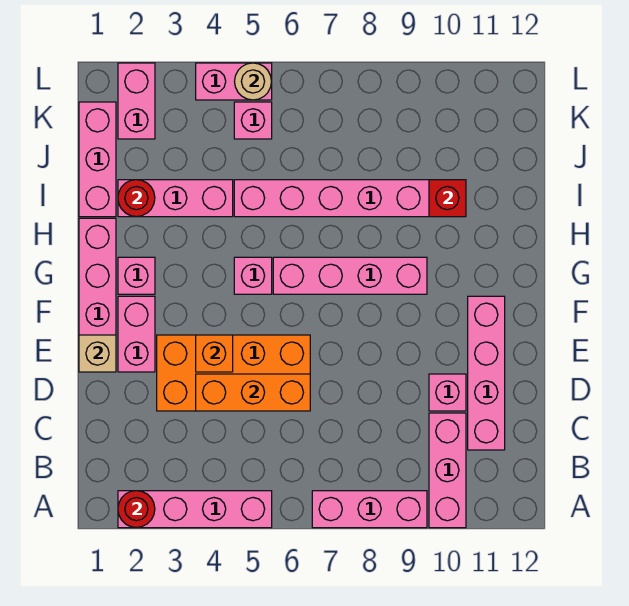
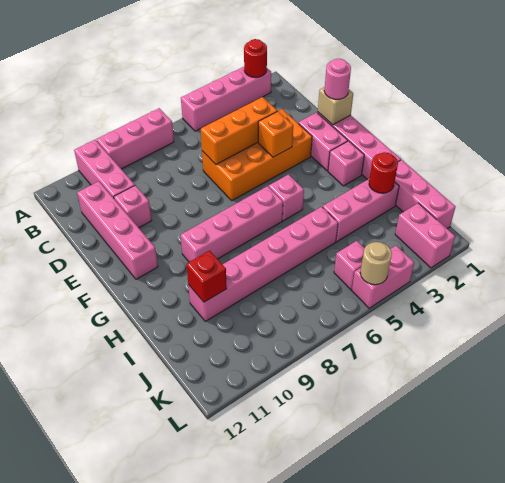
none -> pink 1x1 round brick [324,59,351,99]

